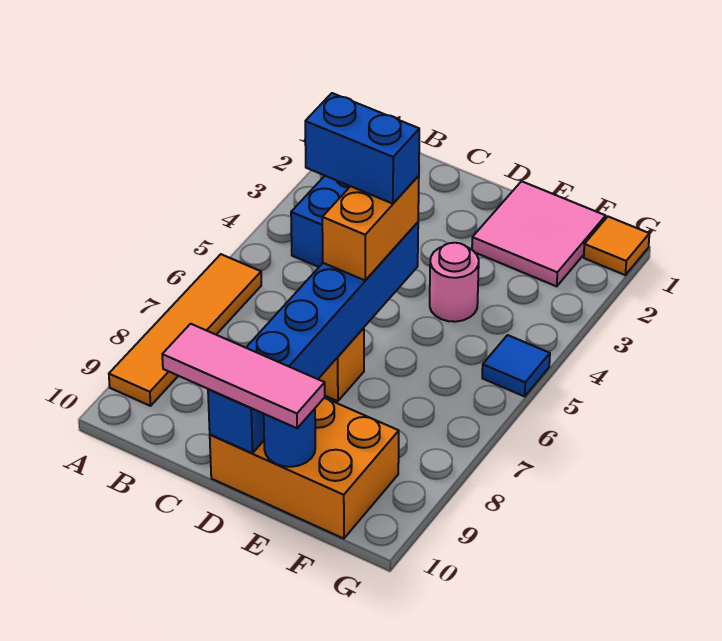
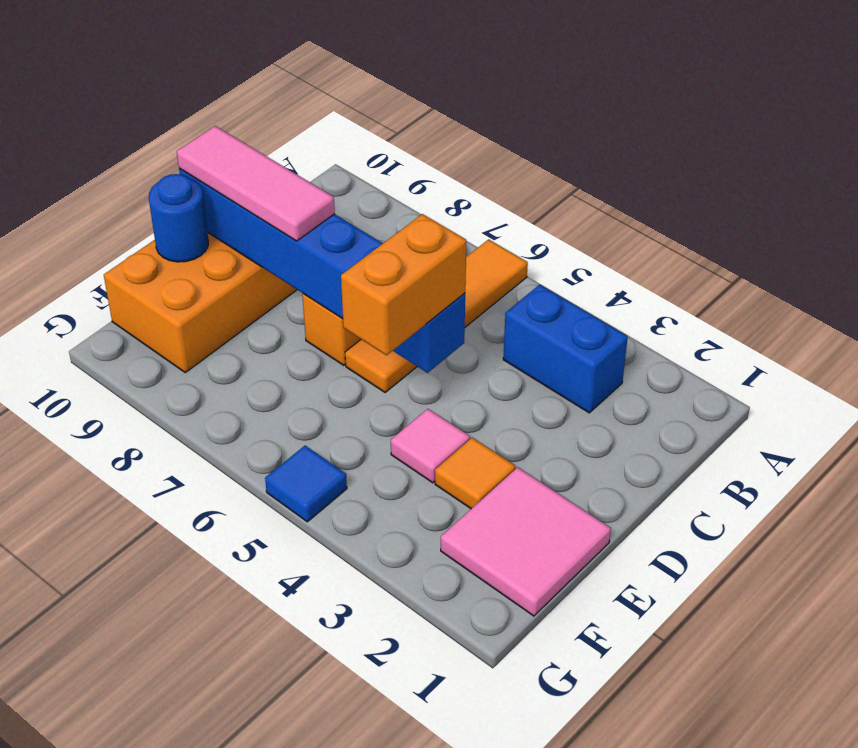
orange 1x4 tile [109,254,261,406] -> orange 1x4 tile turned to [345,239,528,392]
blue 1x2 brick [305,93,419,204] -> none
pink 1x3 tile [162,324,325,428] -> pink 1x3 tile turned to [177,126,335,241]
orange 1x2 brick [322,176,419,280] -> orange 1x2 brick turned to [341,214,466,355]
pink 1x1 round brick [430,243,479,322] -> pink 1x1 tile [391,409,470,483]
orange 1x1 tile [584,217,649,275] -> orange 1x1 tile moved to [435,438,515,509]

